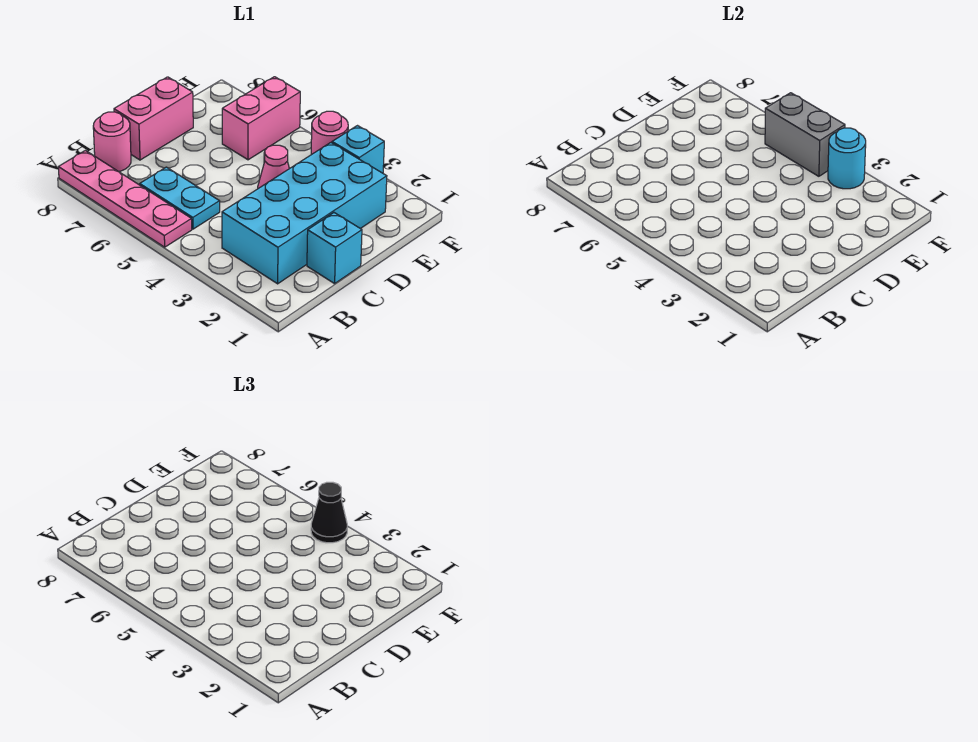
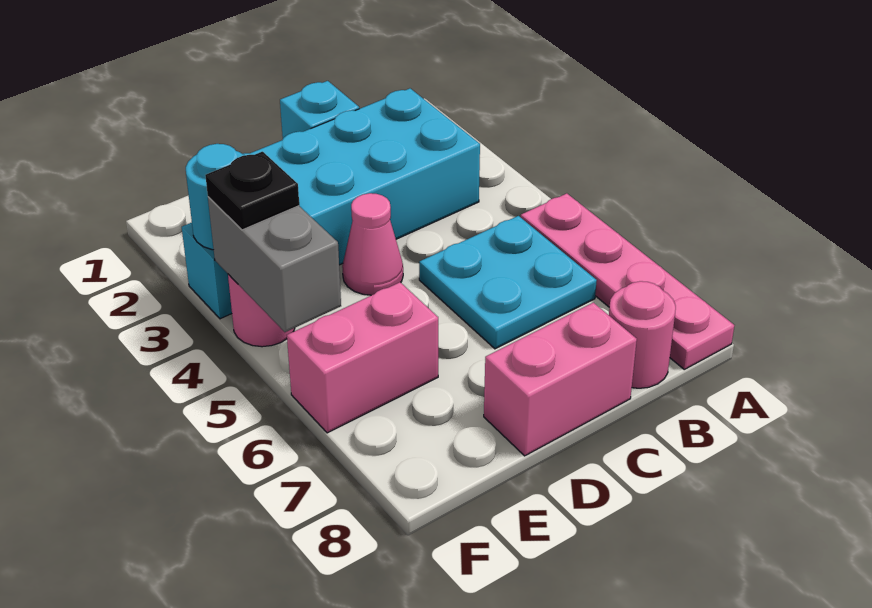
cyan 1x2 plate [140,167,220,229] -> cyan 2x2 plate [419,216,597,349]
black 1x1 cone [311,482,347,543] -> black 1x1 plate [205,152,299,230]

